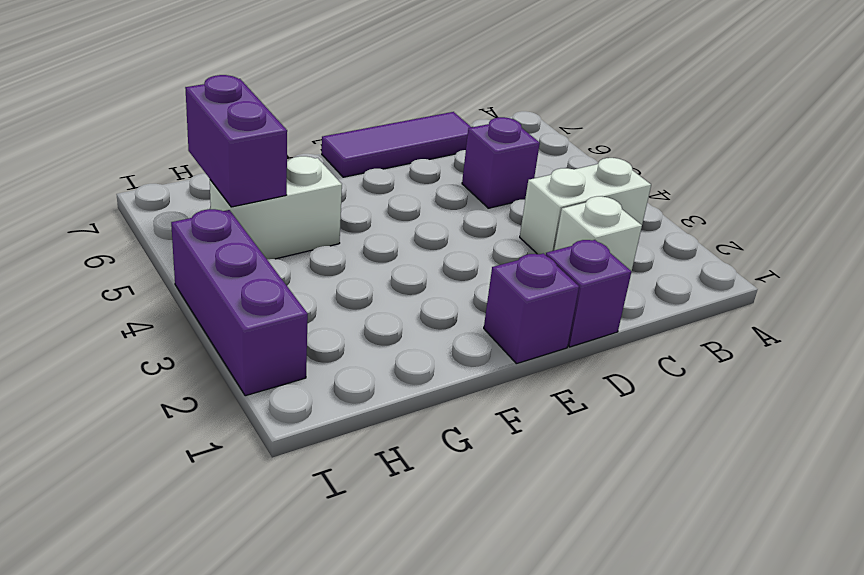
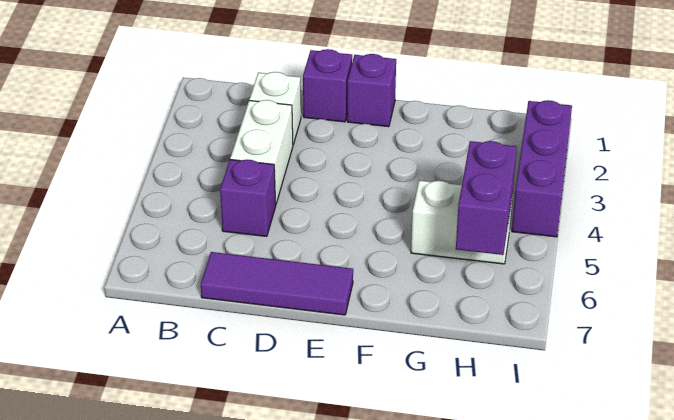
white 1x2 brick [520,158,651,255] -> white 1x2 brick turned to [230,100,293,203]

